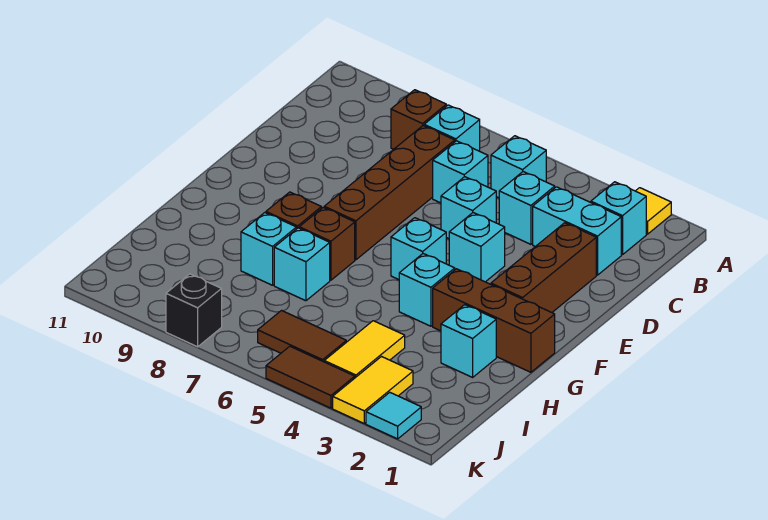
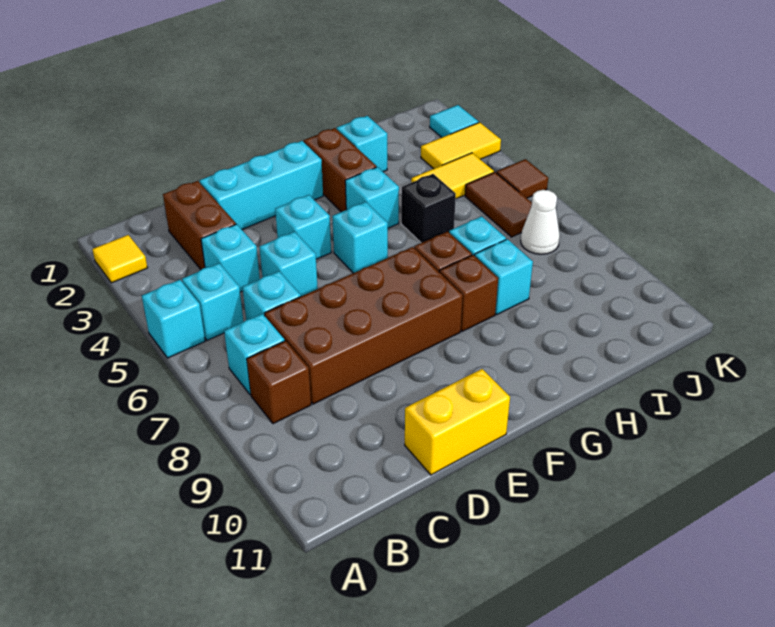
cyan 1x1 brick [591,182,646,255] -> cyan 1x1 brick moved to [142,280,205,358]
cyan 1x2 brick [533,187,621,275] -> brown 1x2 brick [163,181,236,269]
brown 1x4 brick [324,126,455,260] -> brown 2x4 brick [265,247,463,404]
brown 1x3 brick [491,223,596,312] -> cyan 1x3 brick [200,141,323,229]
none -> yellow 1x2 brick [405,369,510,475]
brown 1x3 brick [433,269,555,372] -> brown 1x2 brick [304,128,376,212]
none -> white 1x1 cone [521,190,560,254]
brown 1x2 tile [266,346,355,408] -> brown 1x1 tile [497,159,548,198]
black 1x1 brick [166,274,222,347] -> black 1x1 brick moved to [401,174,456,243]

